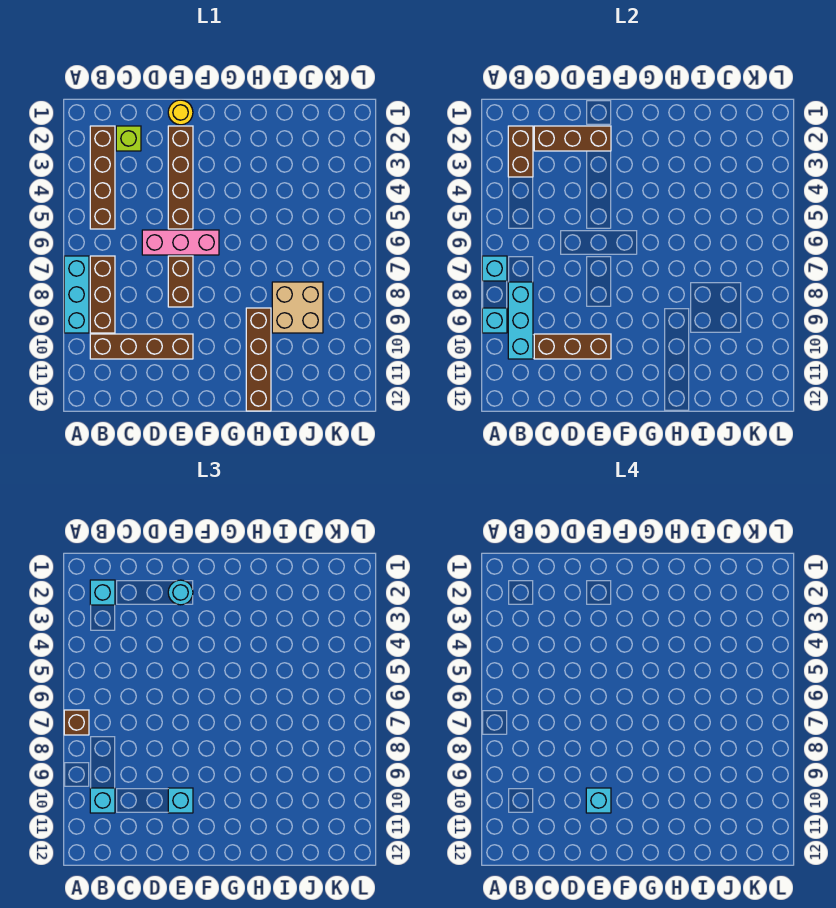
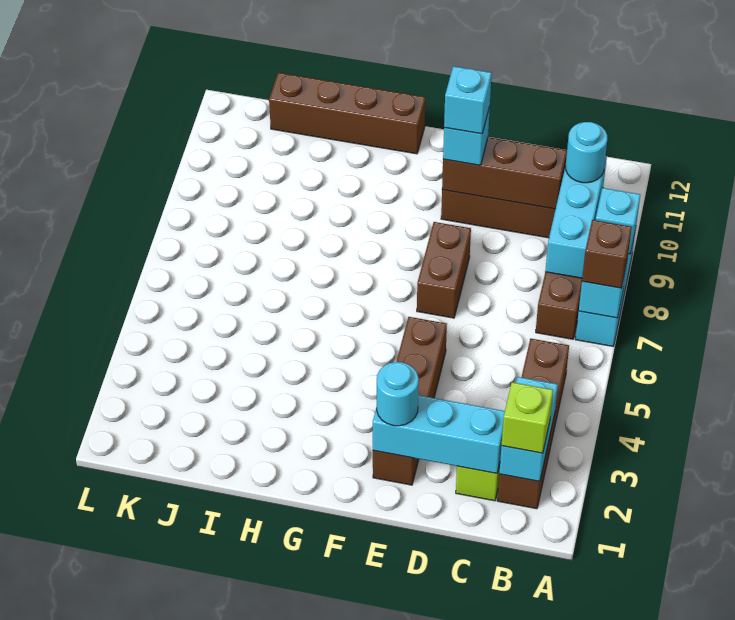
brown 1x2 brick [508,126,533,177] -> cyan 1x2 brick [499,377,558,481]
cyan 1x1 brick [90,580,115,605] -> lime 1x1 brick [502,382,553,453]
cyan 1x1 brick [90,788,115,813] -> cyan 1x1 round brick [566,122,607,183]
brown 1x3 brick [534,126,611,151] -> cyan 1x3 brick [373,395,505,473]
pink 1x3 brick [142,230,219,255] -> none
yellow 1x1 round brick [168,100,193,125] -> none
brown 1x4 brick [246,308,271,411] -> brown 1x4 brick turned to [269,73,425,154]
tan 2x2 brick [272,282,323,333] -> none

